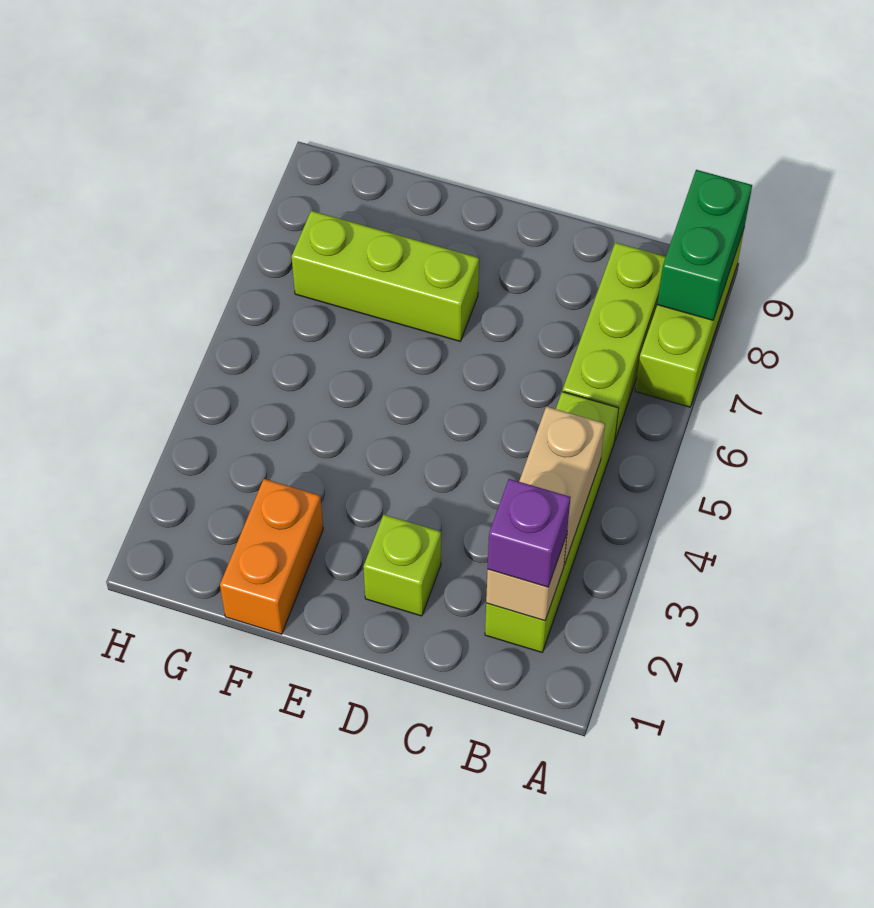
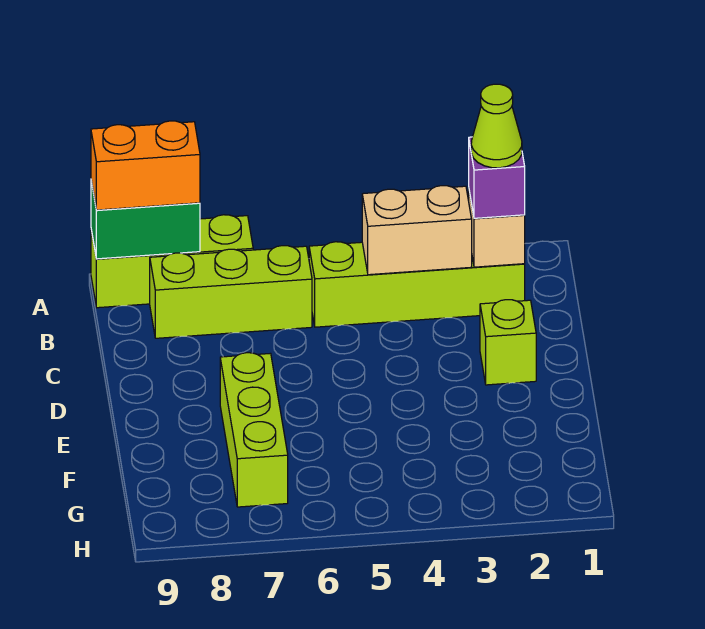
none -> lime 1x1 cone [471,84,522,168]
orange 1x2 brick [220,479,323,634] -> orange 1x2 brick moved to [91,121,200,210]

